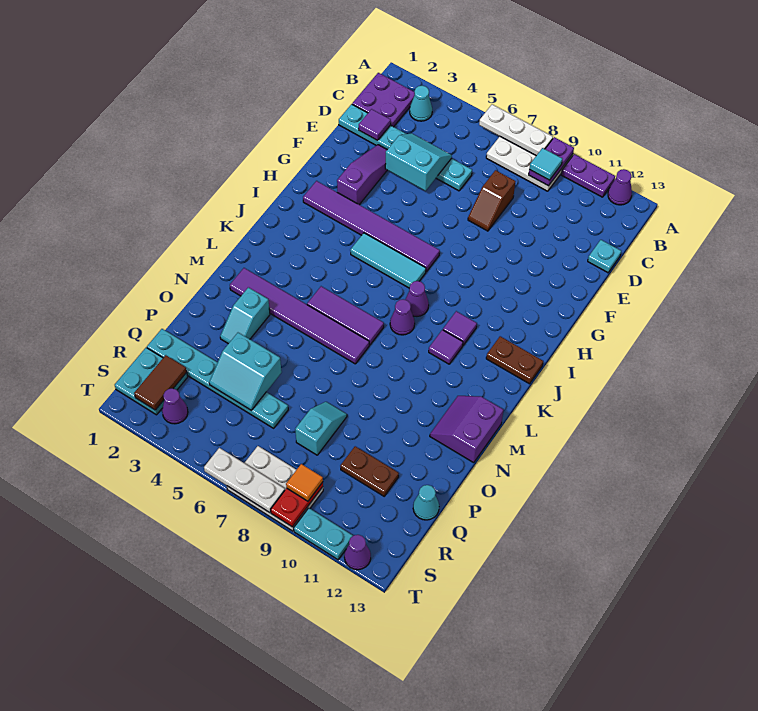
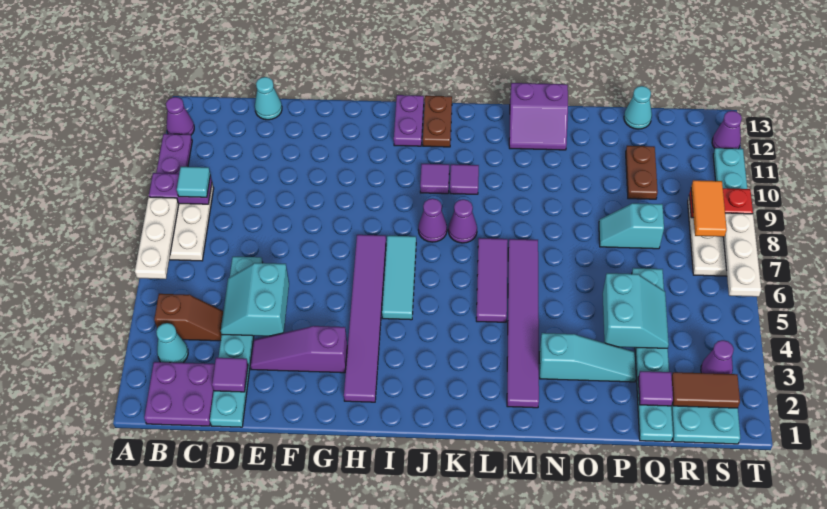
brown 1x2 slope [468,170,515,231] -> brown 1x2 slope moved to [154,294,223,341]
cyan 1x1 plate [588,240,621,273] -> cyan 1x1 cone [255,77,282,120]
none -> purple 1x2 plate [394,95,424,146]
cyan 1x2 slope [220,287,270,344] -> cyan 1x3 slope [539,333,636,382]
none -> purple 1x1 tile [638,371,673,406]
orange 1x1 tile [286,464,323,501] -> orange 1x2 tile [691,180,727,237]

